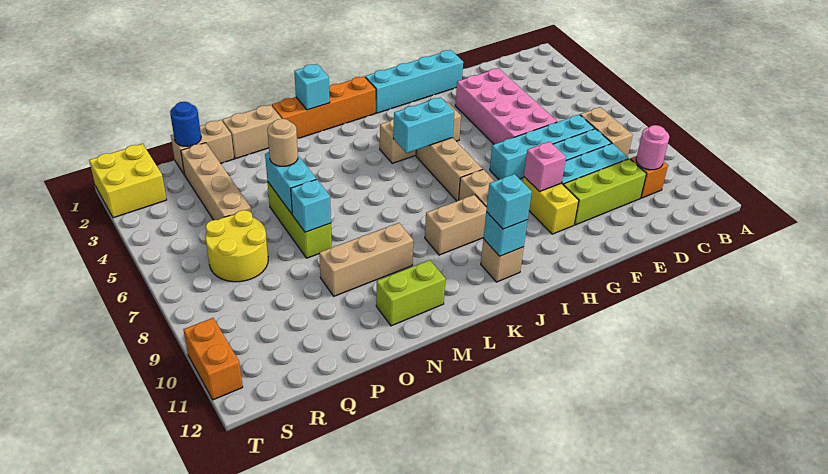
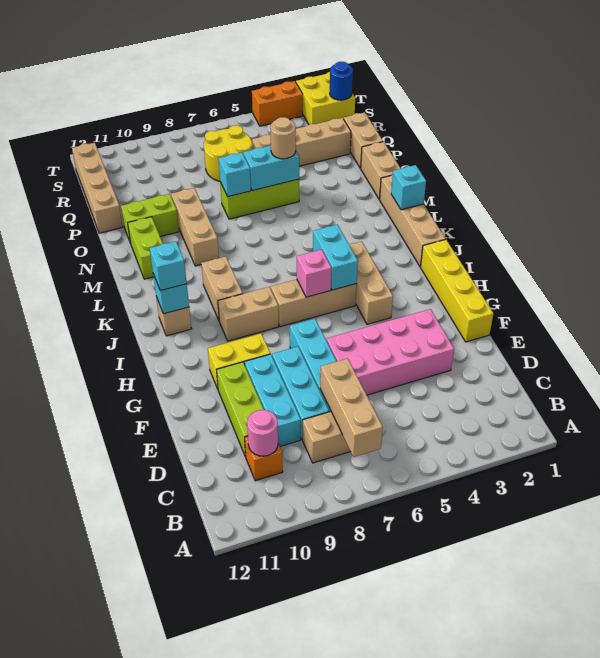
none -> tan 1x3 brick [320,358,383,457]
cyan 1x4 brick [365,50,463,113] -> yellow 1x4 brick [421,240,493,342]
pink 1x1 brick [524,142,566,192] -> pink 1x1 brick moved to [297,250,331,297]
orange 1x4 brick [272,76,376,139] -> tan 1x4 brick [380,175,446,267]
none -> lime 1x2 brick [121,194,179,243]
none -> tan 1x4 brick [72,143,123,233]
blue 1x1 round brick [170,102,201,146] -> blue 1x1 round brick moved to [330,62,353,100]
orange 1x2 brick [183,318,243,400] -> orange 1x2 brick moved to [252,81,303,126]

